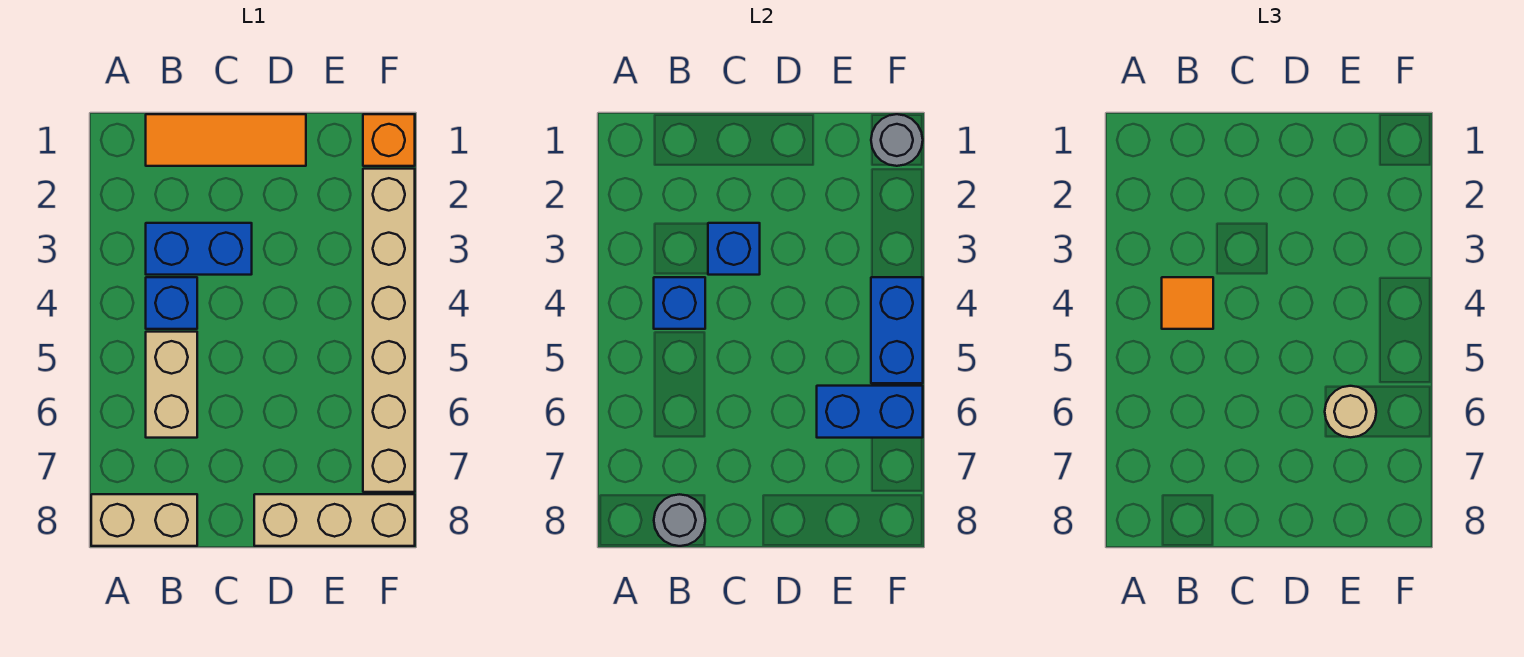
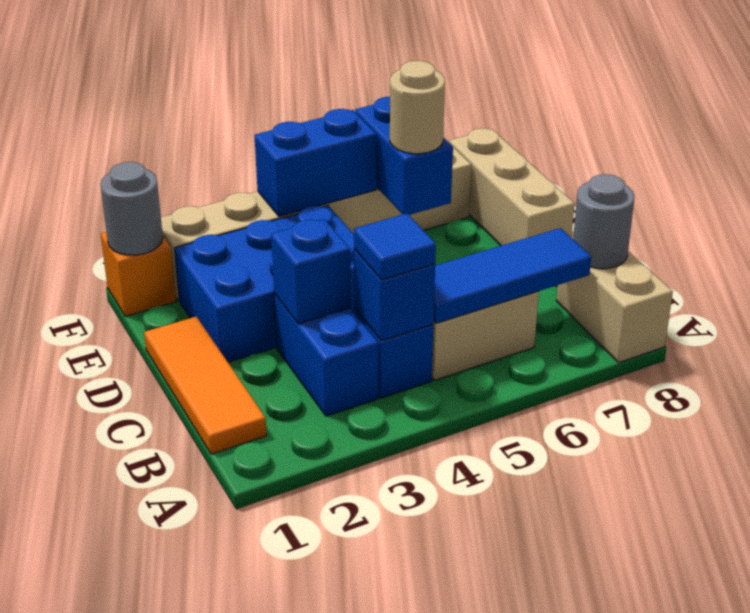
orange 1x1 tile [1162,277,1213,329] -> blue 1x1 tile [354,214,436,280]
none -> blue 1x3 tile [434,228,591,323]
none -> blue 2x3 brick [175,206,355,362]

